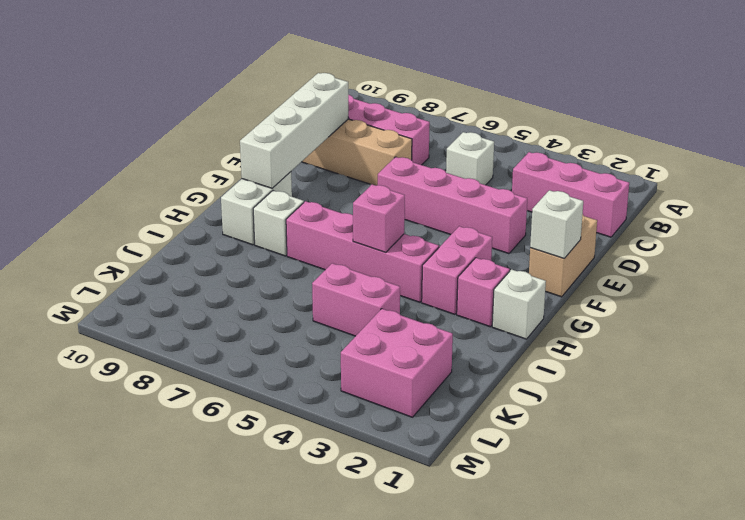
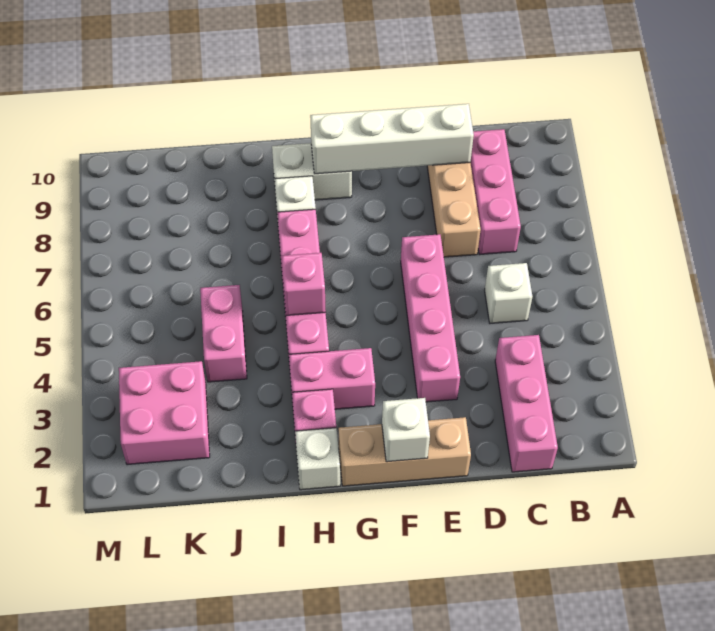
tan 1x2 brick [529,214,597,297] -> tan 1x3 brick [339,417,471,486]

